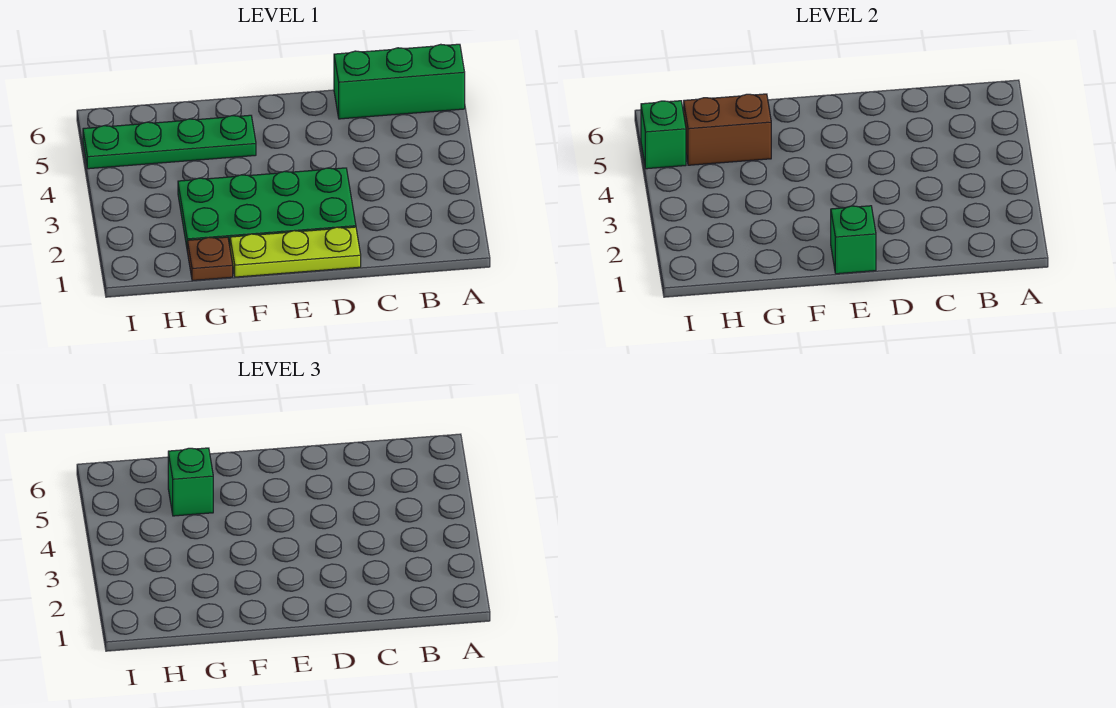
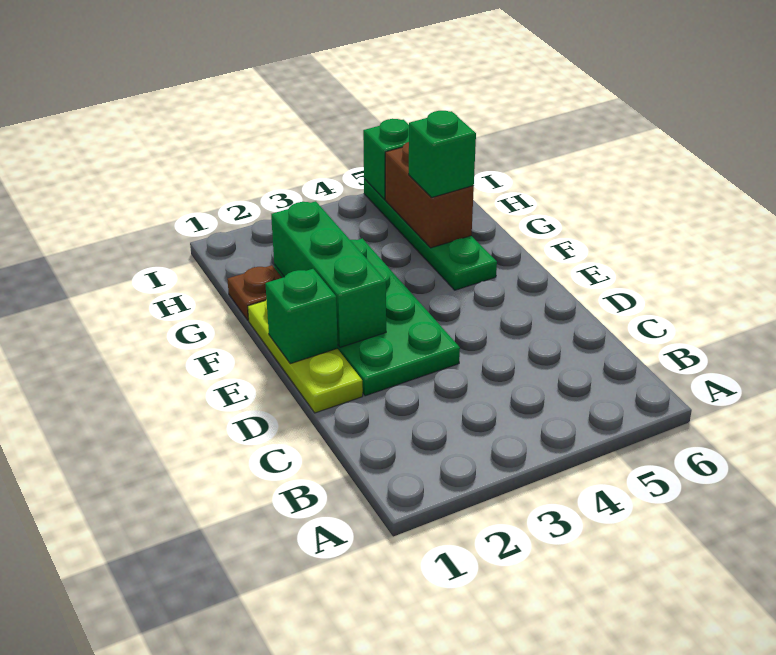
green 1x3 brick [334,44,465,119] -> green 1x3 brick moved to [271,201,386,347]

